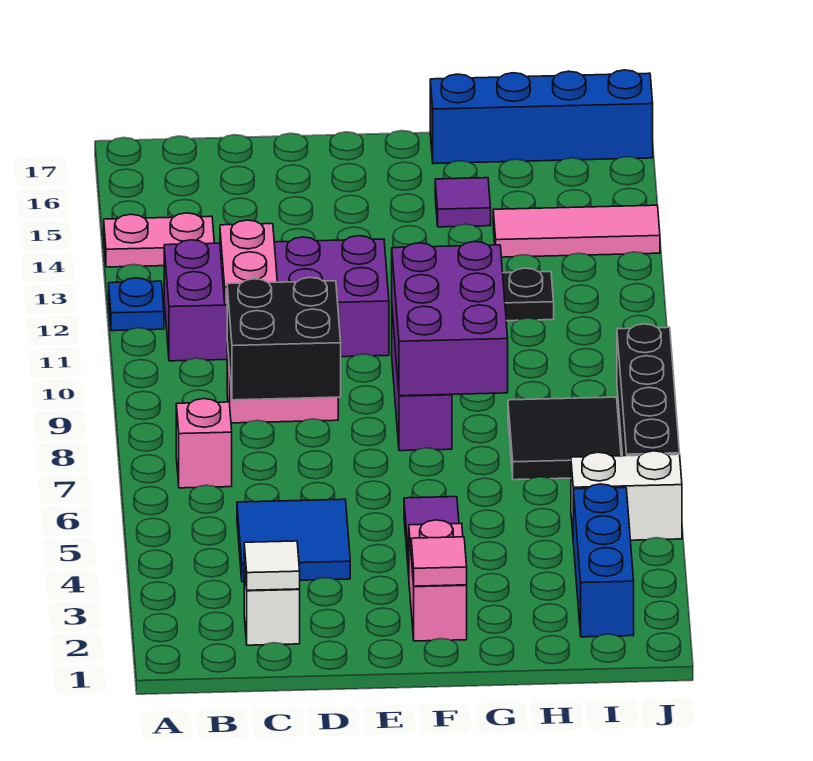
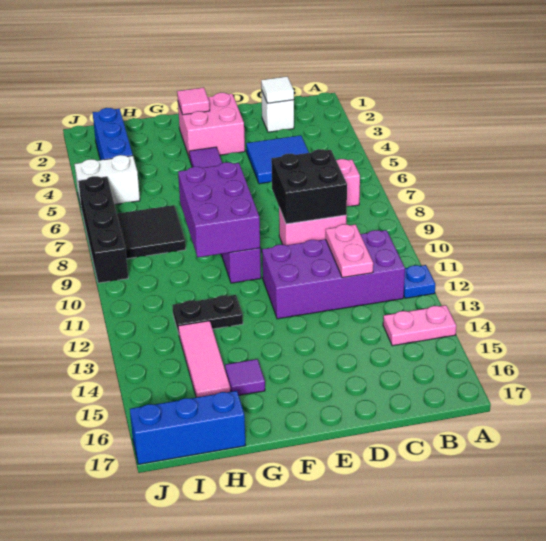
pink 1x2 brick [409,520,467,641] -> pink 2x2 brick [178,93,245,159]
blue 1x4 brick [430,70,653,164] -> blue 1x3 brick [130,391,246,464]
pink 1x3 tile [493,205,660,257] -> pink 1x3 tile turned to [178,321,230,397]

